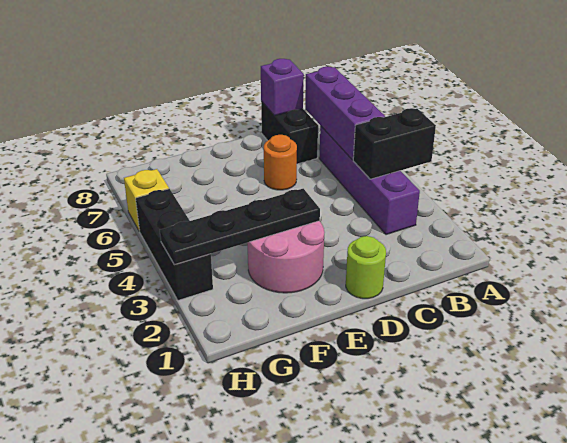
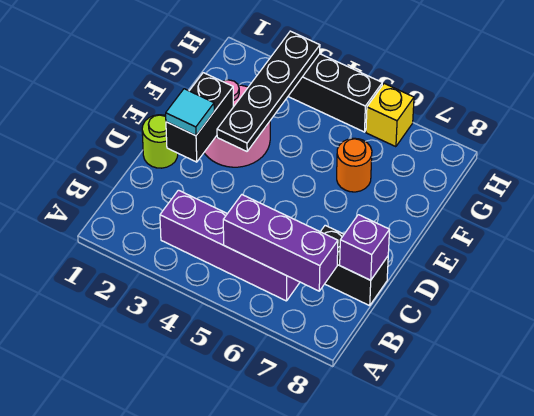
black 1x2 brick [353,108,436,179] -> black 1x2 brick moved to [166,73,233,162]
none -> cyan 1x1 tile [166,89,214,136]
orange 1x1 round brick [264,135,297,190] -> orange 1x1 round brick moved to [337,138,372,192]

